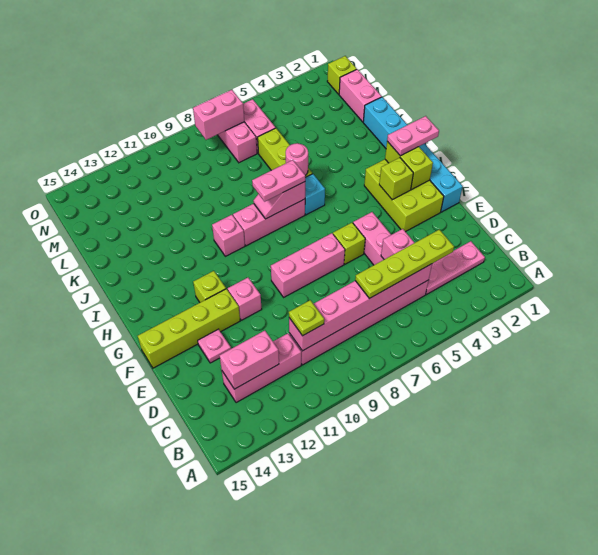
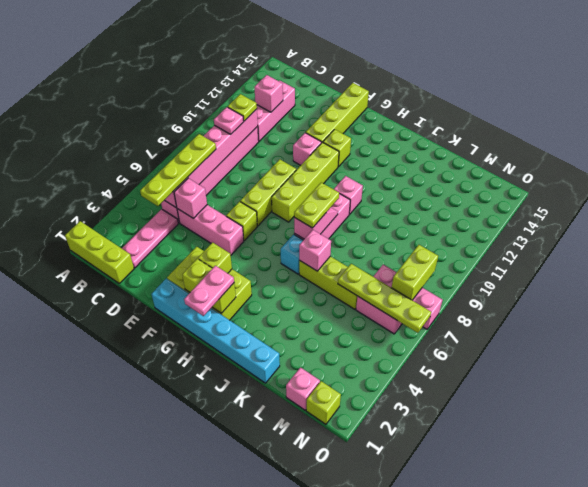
none -> lime 1x3 brick [65,221,134,283]
pink 1x2 brick [220,331,279,389] -> pink 1x1 brick [255,75,283,112]
pink 1x1 plate [198,329,231,363] -> pink 1x1 plate moved to [214,107,244,134]
pink 1x3 brick [271,233,345,297] -> lime 1x3 brick [240,159,296,226]
none -> lime 1x4 brick [272,142,339,222]
pink 1x2 plate [252,160,305,201] -> lime 1x2 plate [294,183,339,228]
pink 1x1 round brick [286,143,308,176] -> pink 1x1 brick [299,230,331,271]
pink 1x2 brick [339,69,382,122] -> pink 1x1 brick [286,367,320,410]
none -> lime 1x4 plate [338,264,431,333]
pink 1x2 brick [193,90,244,140] -> lime 1x2 brick [392,245,438,300]

